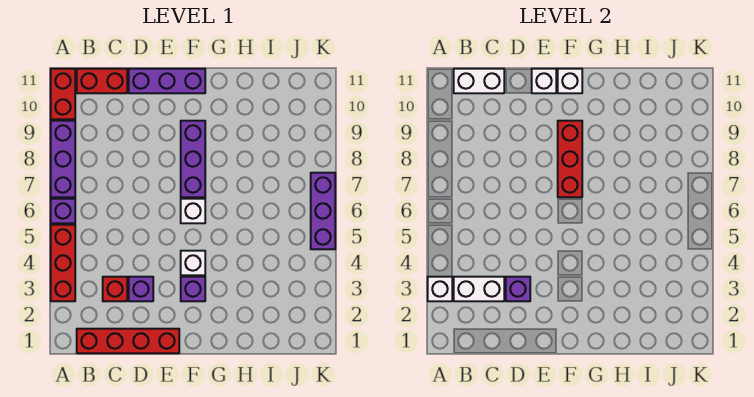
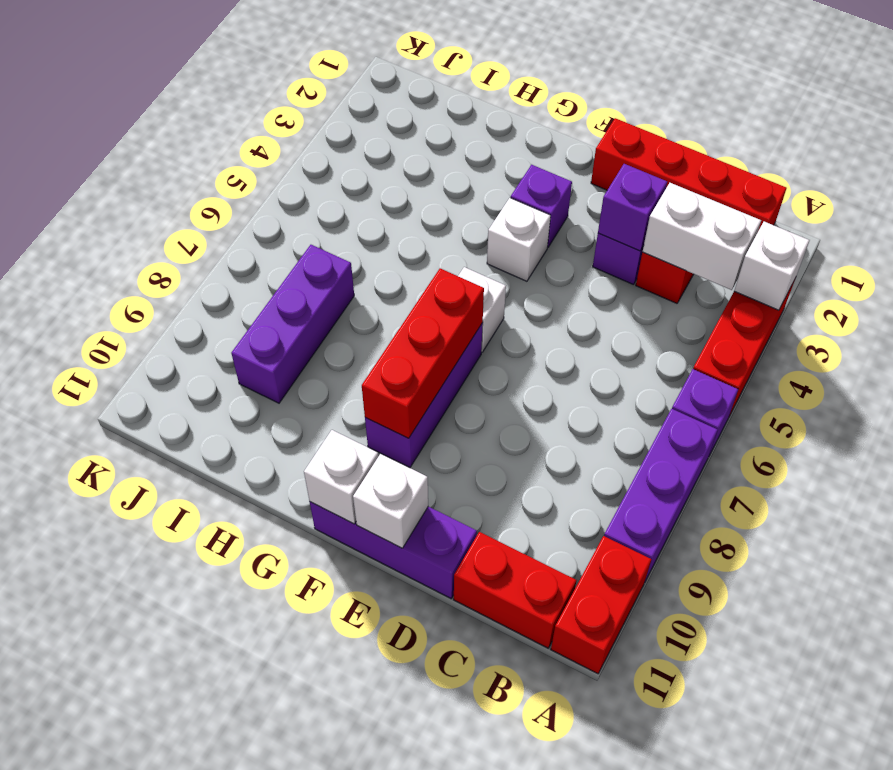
white 1x2 brick [454,69,504,93] -> none
purple 1x3 brick [311,173,335,249] -> purple 1x3 brick moved to [231,245,354,403]

